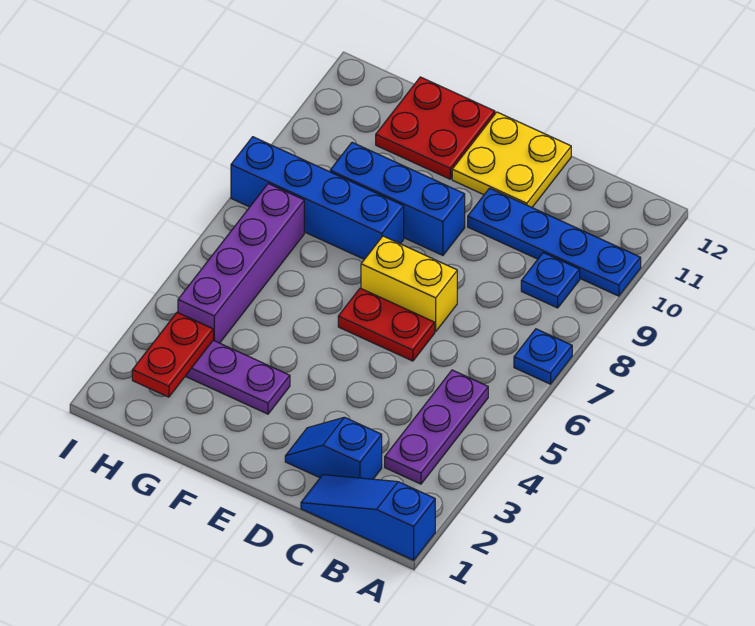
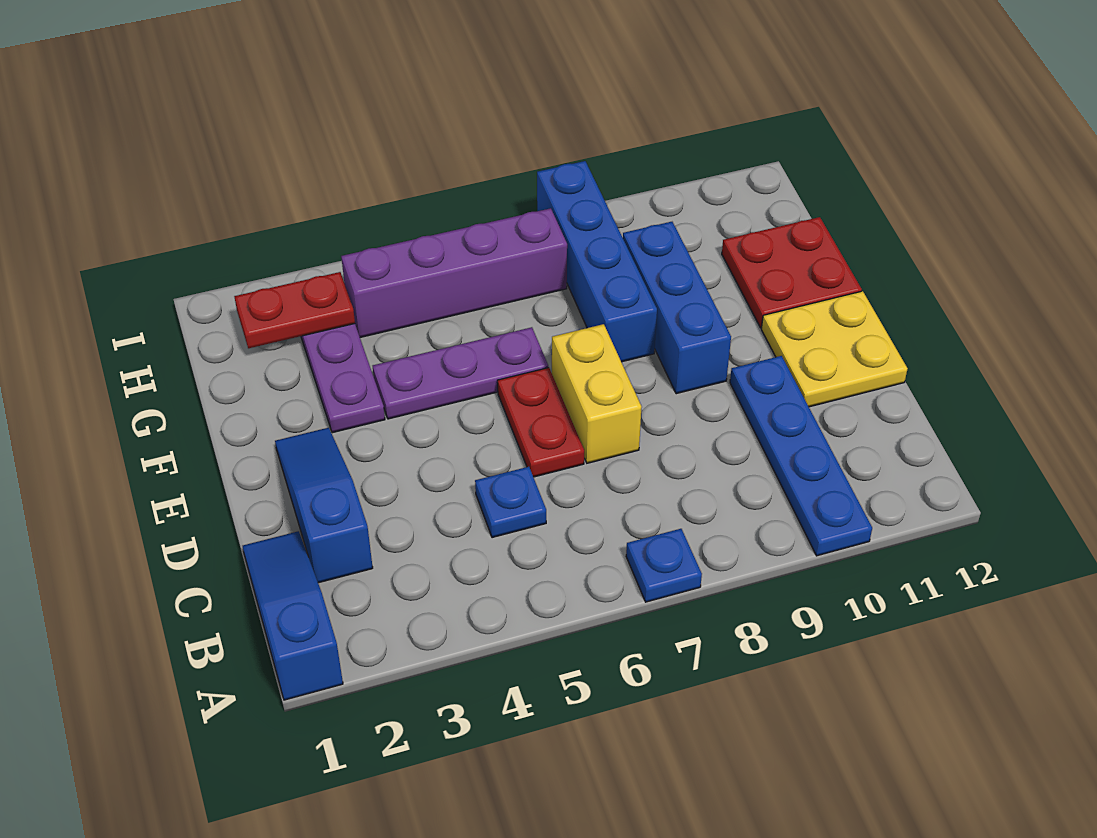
purple 1x3 plate [385,370,488,484] -> purple 1x3 plate moved to [373,327,548,419]
blue 1x1 plate [521,253,580,308] -> blue 1x1 plate moved to [475,467,546,538]
blue 1x2 slope [285,417,382,479] -> blue 1x3 slope [275,428,373,583]

